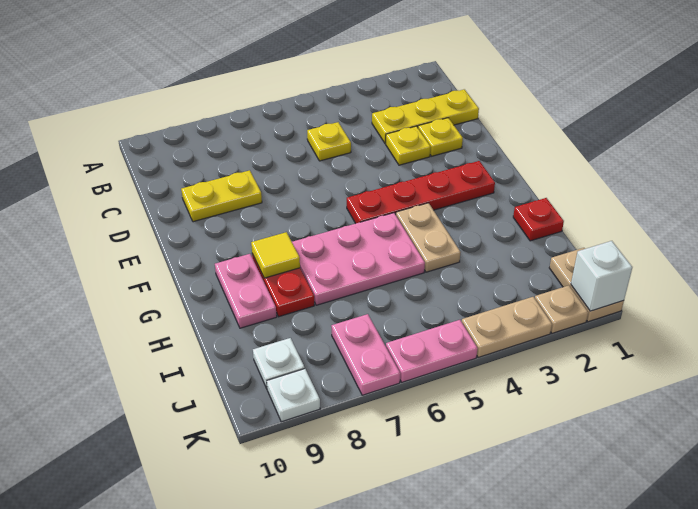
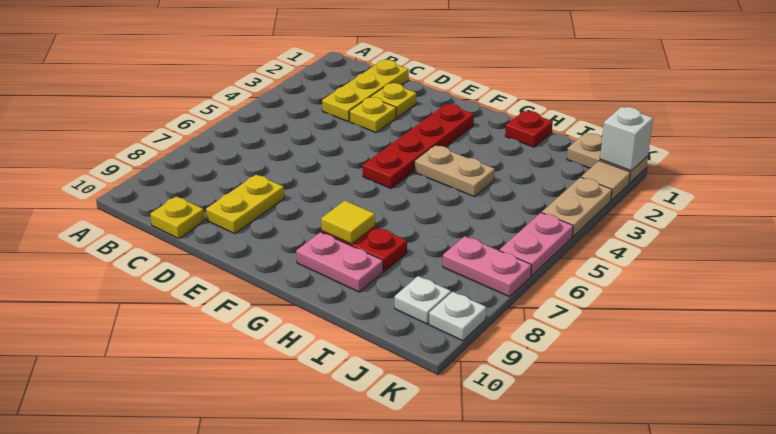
yellow 1x1 plate [307,122,351,161] -> yellow 1x1 plate moved to [150,196,204,238]
pink 2x3 plate [292,213,425,305] -> none
tan 1x1 plate [535,285,588,333] -> tan 1x1 tile [581,161,630,200]

